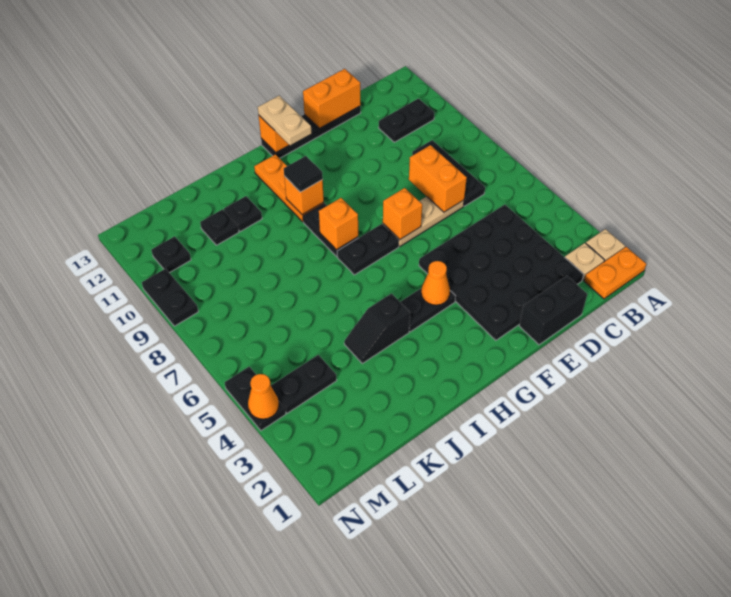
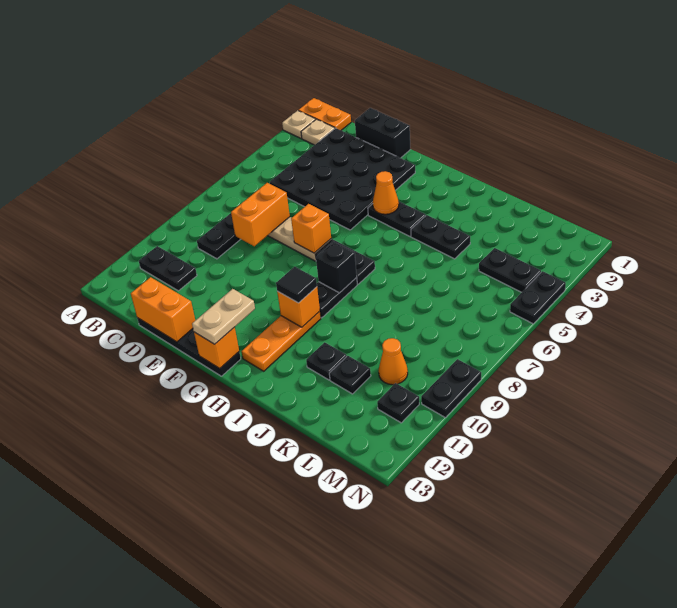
orange 1x1 brick [319,198,358,250] -> black 1x1 brick [316,242,357,293]
black 1x2 slope [344,294,410,363] -> black 1x2 plate [411,215,470,259]
orange 1x1 cone [248,374,279,419] -> orange 1x1 cone moved to [379,338,408,385]

